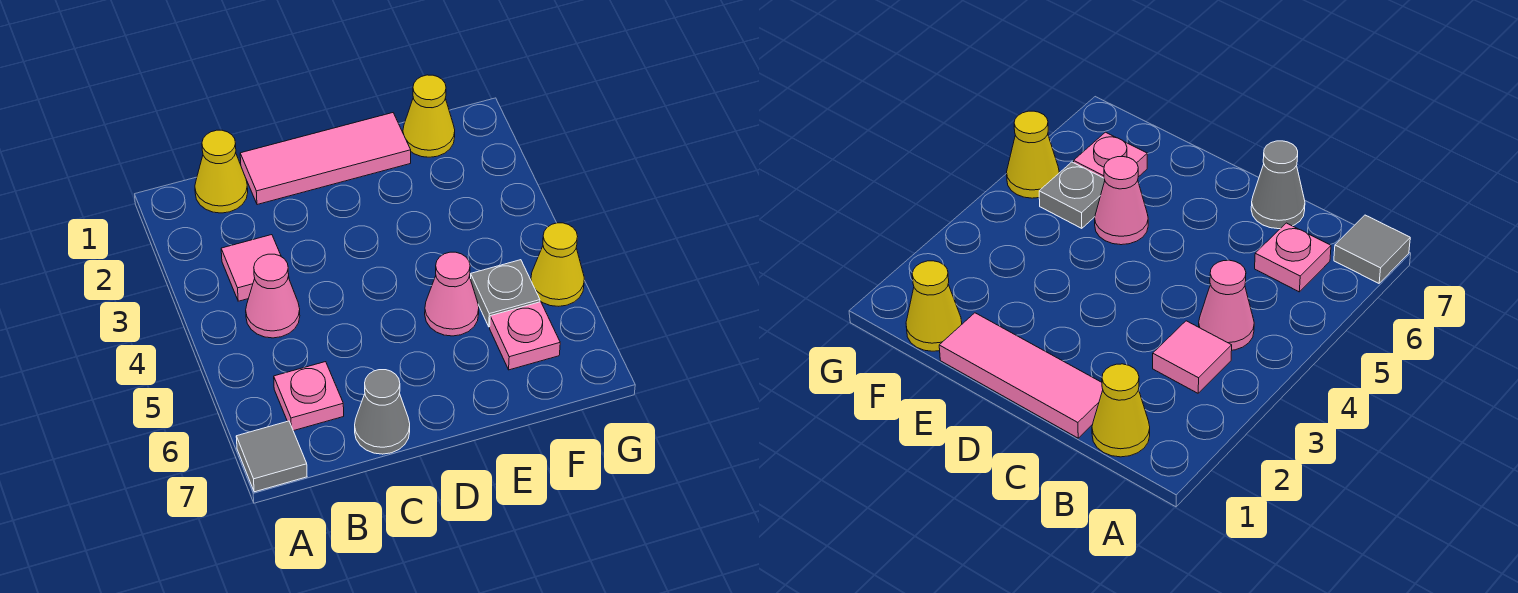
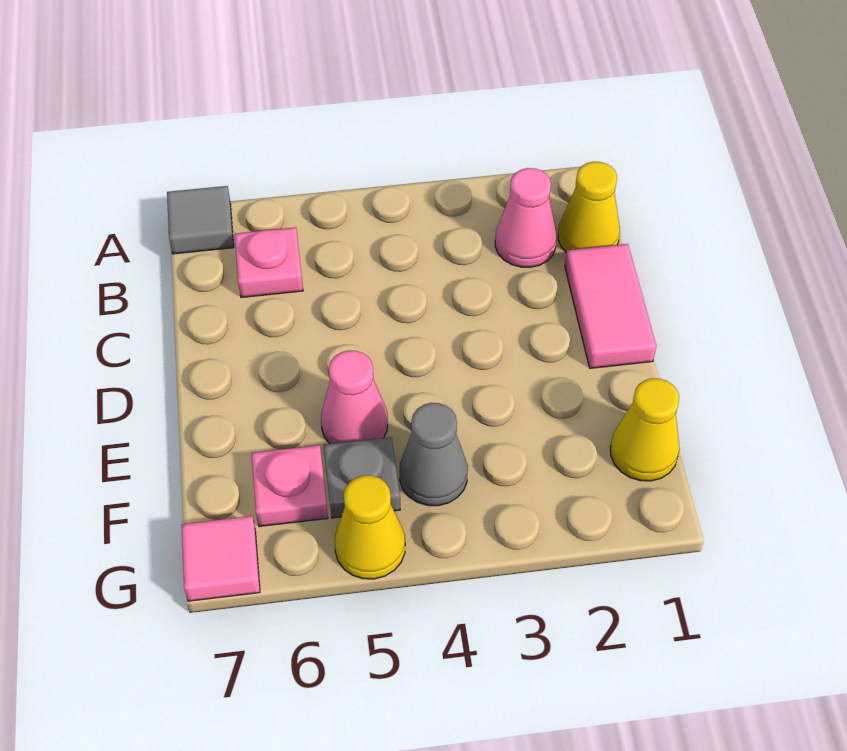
pink 1x1 tile [221,235,289,301] -> pink 1x1 tile moved to [181,516,260,601]
pink 1x1 cone [246,254,300,338] -> pink 1x1 cone moved to [495,168,557,267]
pink 1x3 tile [240,113,411,205] -> pink 1x2 tile [565,244,656,368]
grey 1x1 cone [355,370,410,454] -> grey 1x1 cone moved to [400,403,468,506]

